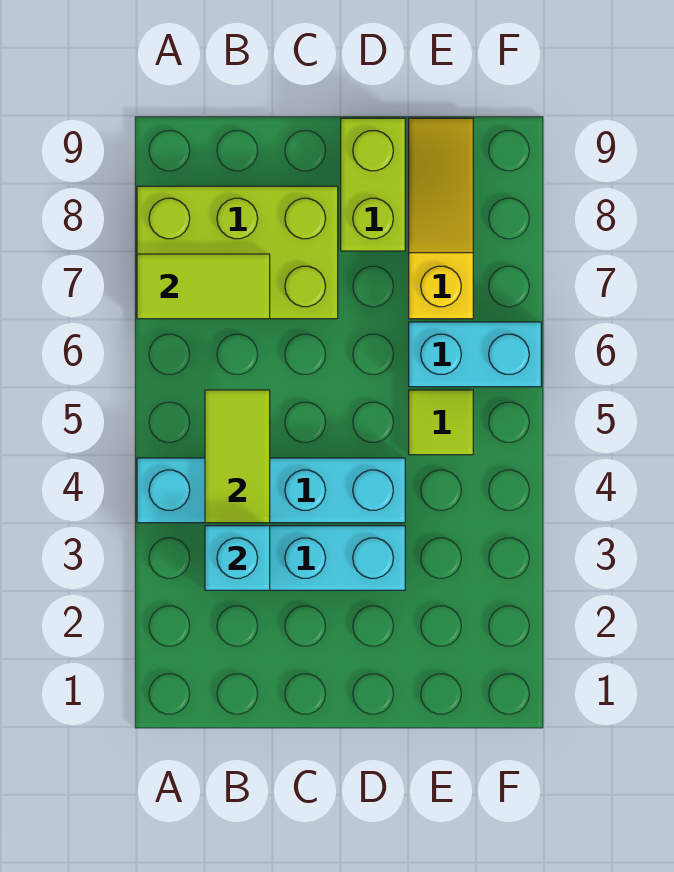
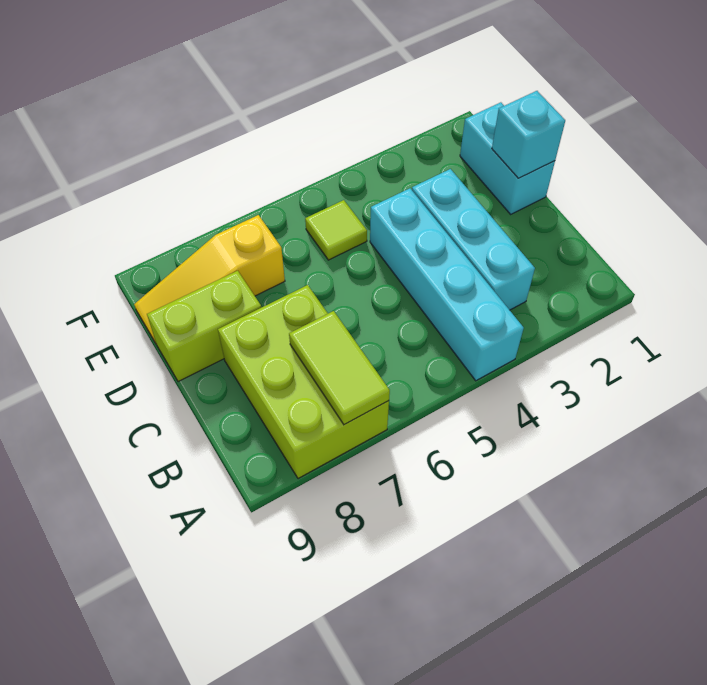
cyan 1x1 brick [205,526,270,590] -> cyan 1x1 brick moved to [492,91,565,178]
lime 1x2 tile [205,390,270,523] -> none
cyan 1x2 brick [409,322,541,387] -> cyan 1x2 brick moved to [460,102,555,214]

